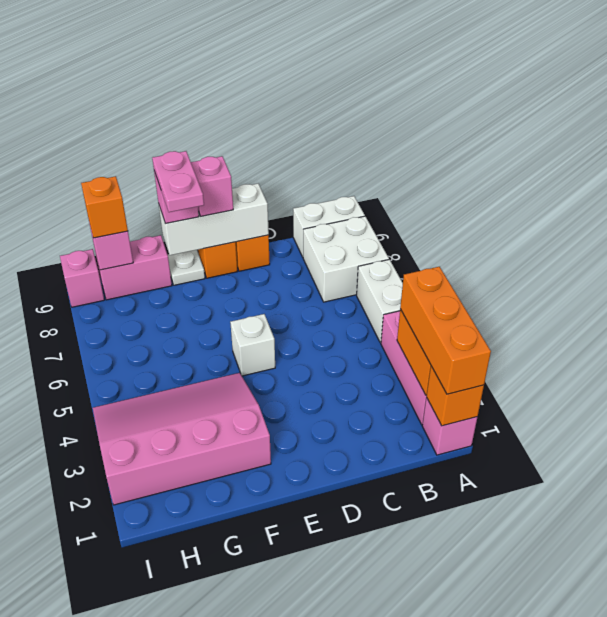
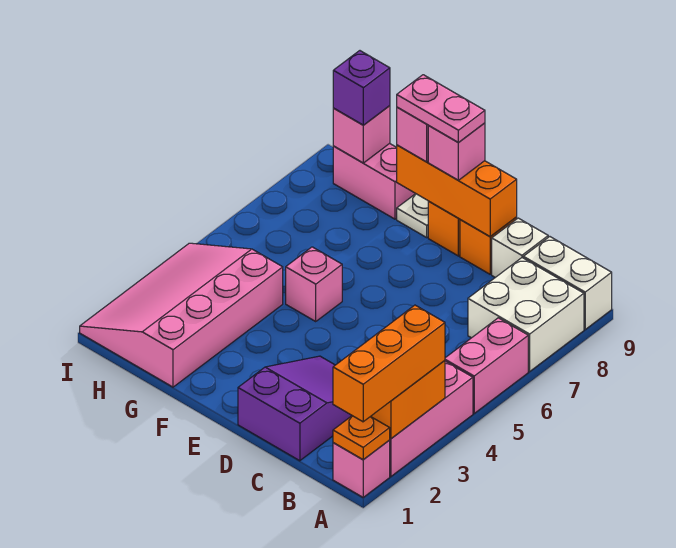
orange 1x1 brick [427,366,484,426] -> orange 1x1 plate [333,416,390,460]
white 1x2 brick [357,259,403,343] -> pink 1x2 brick [445,318,528,413]
none -> purple 2x3 slope [238,356,352,461]
white 1x3 brick [159,184,269,255] -> orange 1x3 brick [397,145,517,236]
white 1x1 brick [230,314,275,376] -> white 1x1 brick moved to [492,218,548,277]
pink 3x4 slope [93,373,271,505] -> pink 3x4 slope turned to [80,243,283,387]
pink 1x2 plate [152,151,204,212] -> pink 1x2 plate turned to [397,75,485,143]
orange 1x1 brick [81,176,128,238] -> purple 1x1 brick [333,51,390,125]
pink 1x1 brick [60,249,104,307] -> pink 1x1 brick moved to [286,247,342,321]

